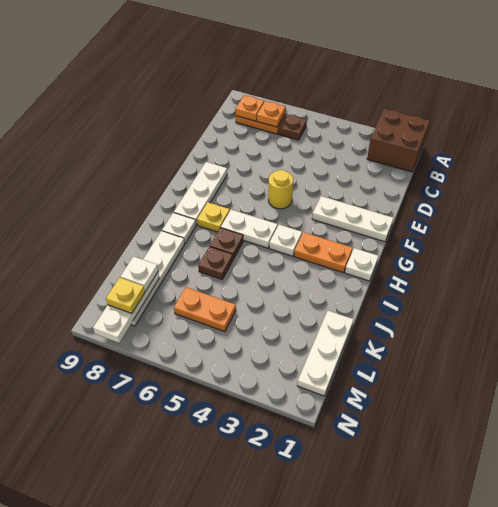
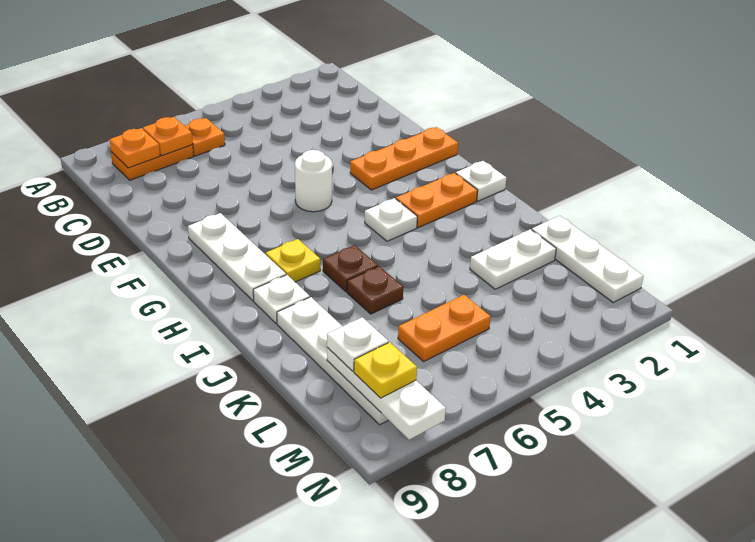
brown 2x2 brick [367,109,429,172] -> none
brown 1x1 plate [278,114,307,140] -> orange 1x1 plate [185,118,225,156]
white 1x3 plate [312,196,393,242] -> orange 1x3 plate [350,127,458,190]
yellow 1x1 round brick [268,170,293,209] -> white 1x1 round brick [295,150,332,212]
white 1x2 plate [221,210,278,248] -> white 1x2 plate moved to [470,229,556,289]

